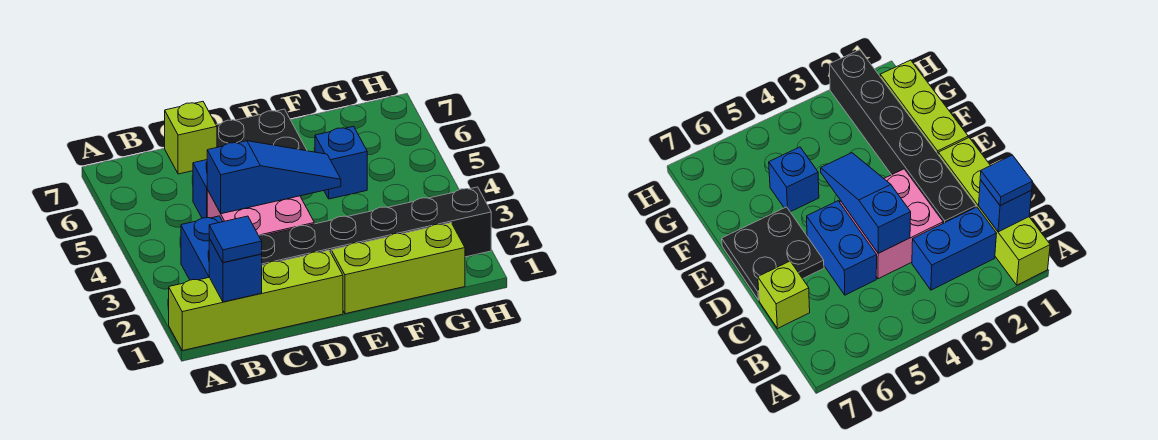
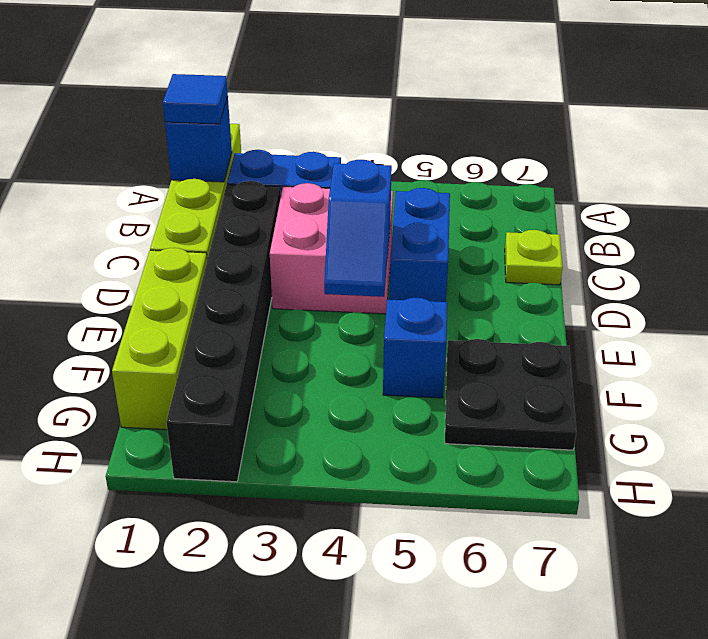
blue 1x3 slope [207,141,341,214] -> blue 1x2 slope [324,160,392,297]
lime 1x1 brick [165,101,217,174] -> lime 1x1 plate [505,230,563,285]
black 2x2 plate [216,109,307,151] -> black 2x2 plate moved to [445,339,576,450]

